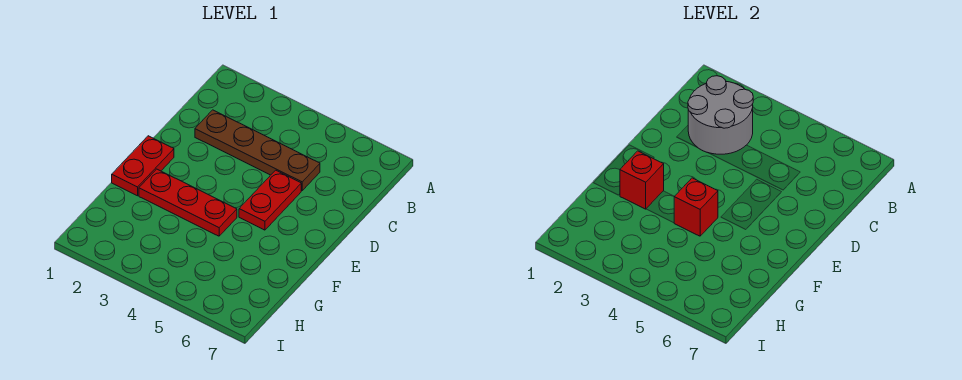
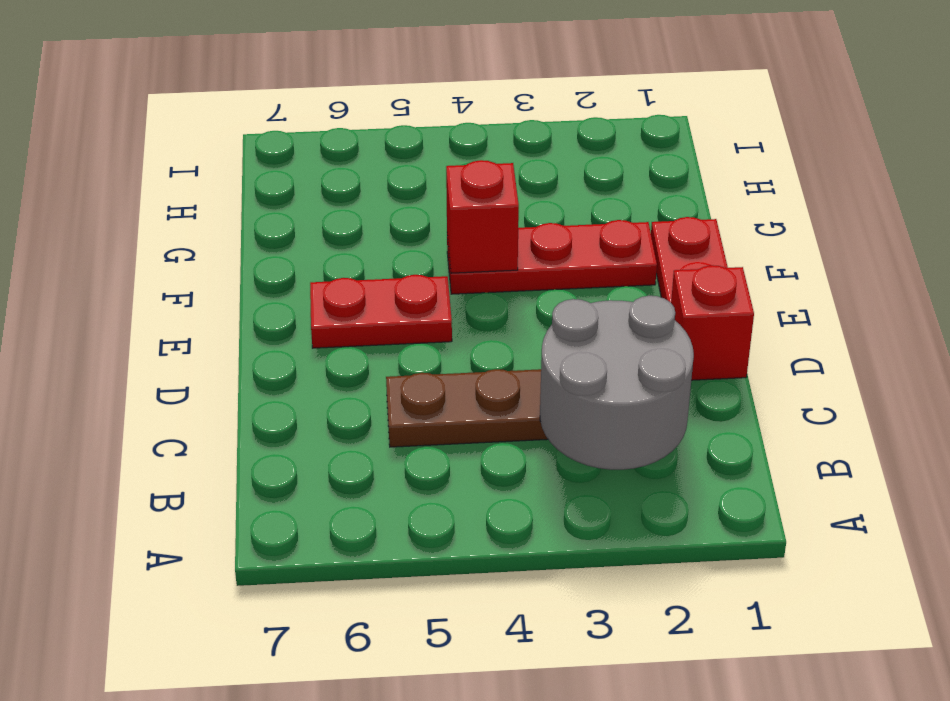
red 1x2 plate [239,170,301,230] -> red 1x2 plate turned to [310,275,452,348]
red 1x1 brick [620,151,664,209] -> red 1x1 brick moved to [671,265,754,380]

